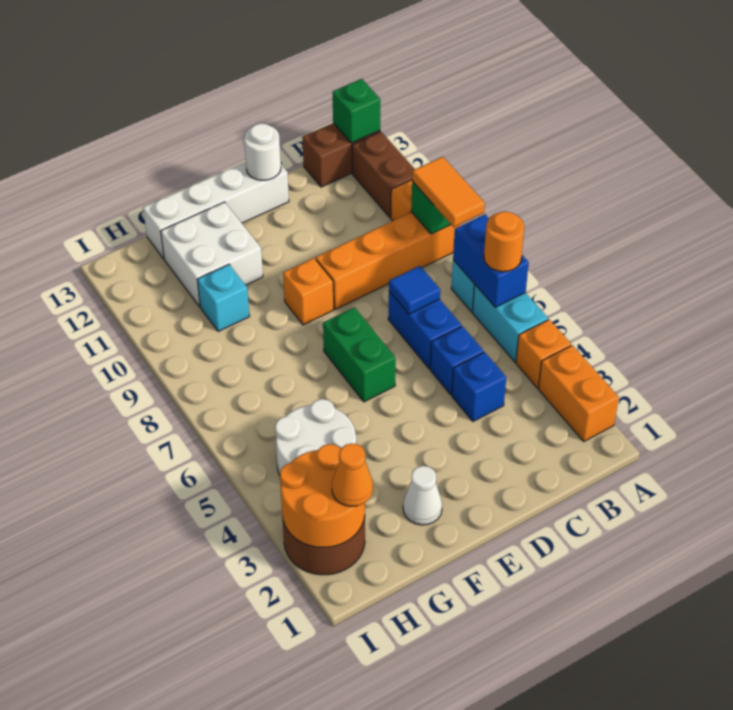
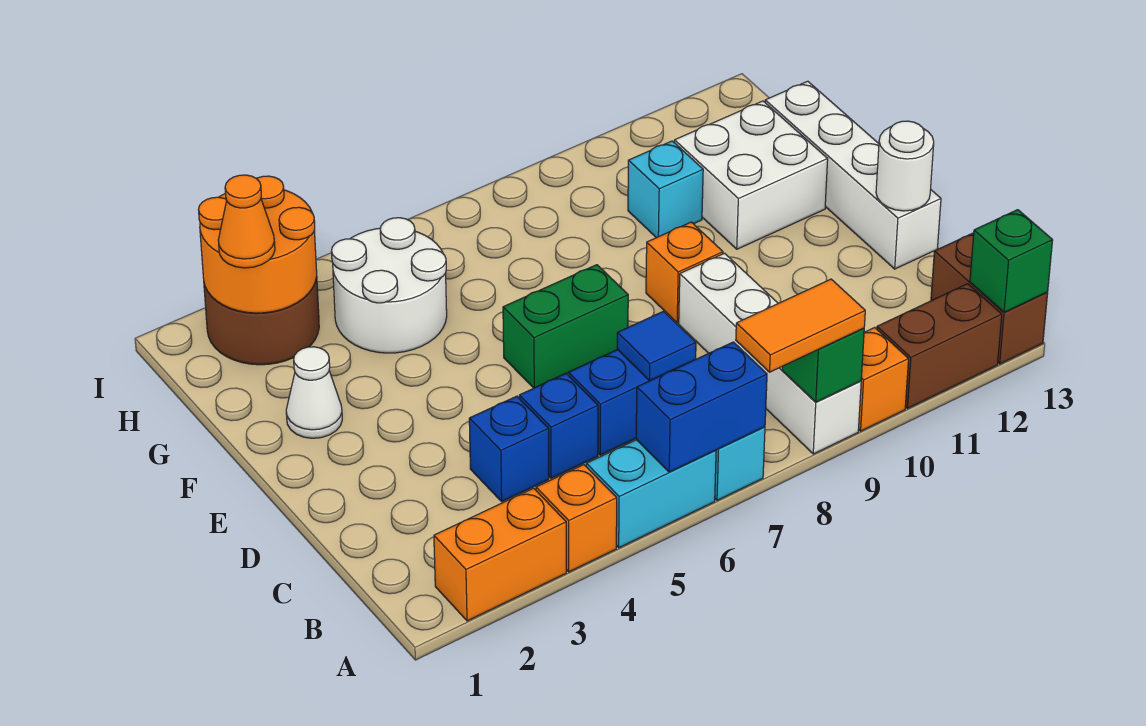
orange 1x1 round brick [484,211,524,272] -> none
orange 1x4 brick [316,212,460,309] -> white 1x4 brick [679,253,861,454]

